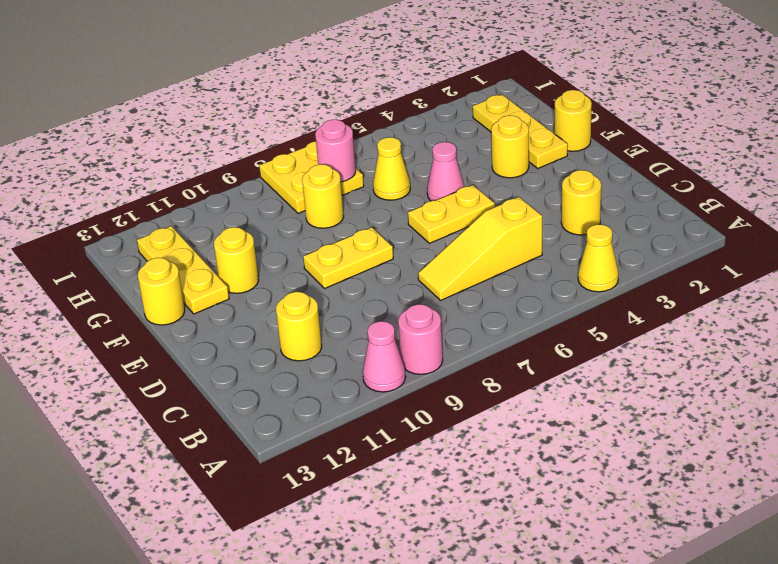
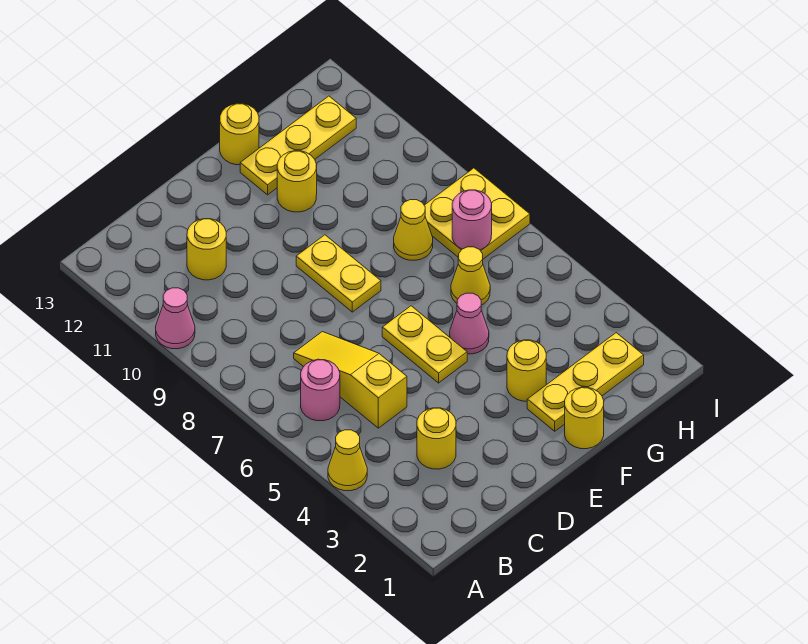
pink 1x1 round brick [398,304,443,374] -> pink 1x1 round brick moved to [301,359,340,421]
yellow 1x1 round brick [302,164,344,228] -> yellow 1x1 cone [394,200,433,260]

